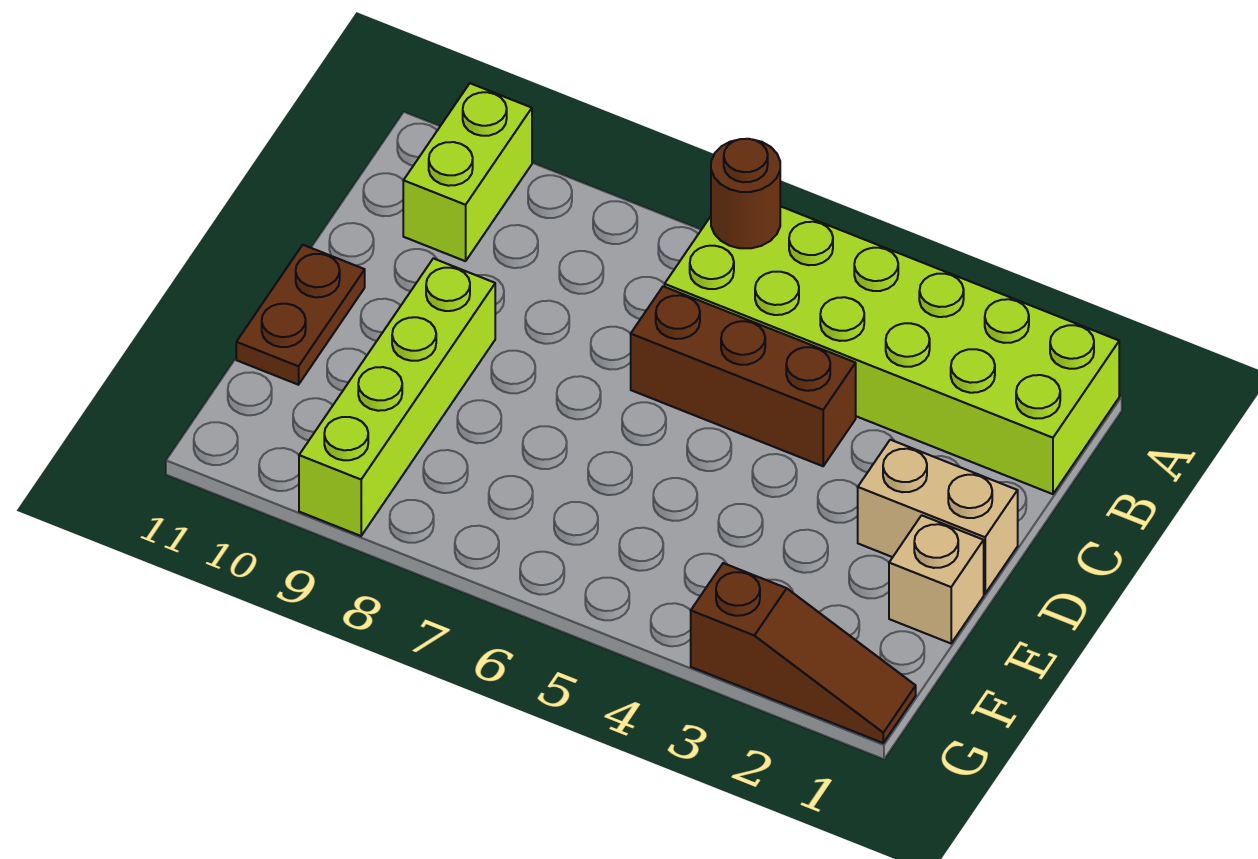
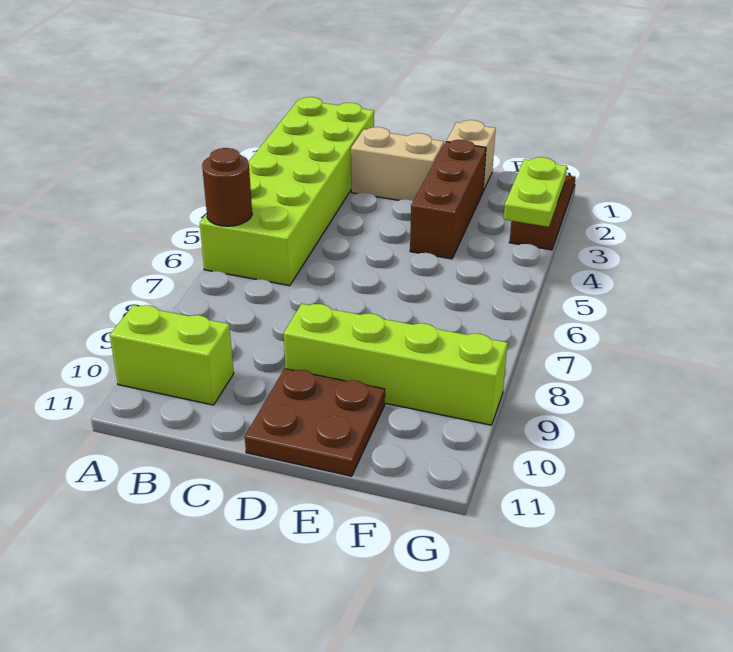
brown 1x3 brick [631,286,856,466] -> brown 1x3 brick moved to [410,140,486,259]
tan 1x2 brick [858,440,1018,594] -> tan 1x2 brick turned to [351,127,444,201]
brown 1x2 plate [236,245,365,385] -> brown 2x2 plate [245,369,385,476]
none -> lime 1x2 plate [504,157,567,227]

